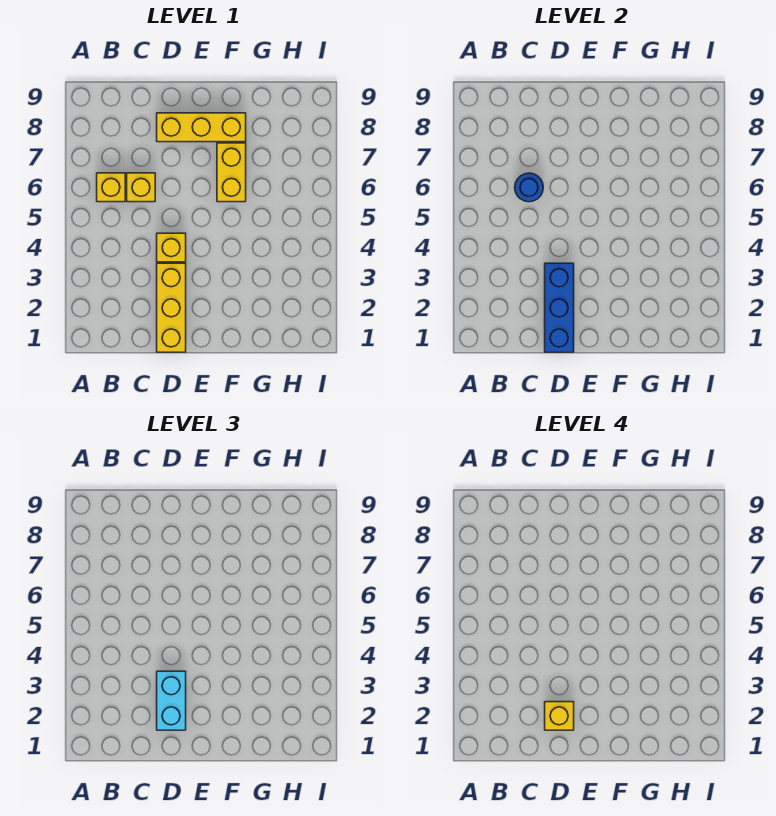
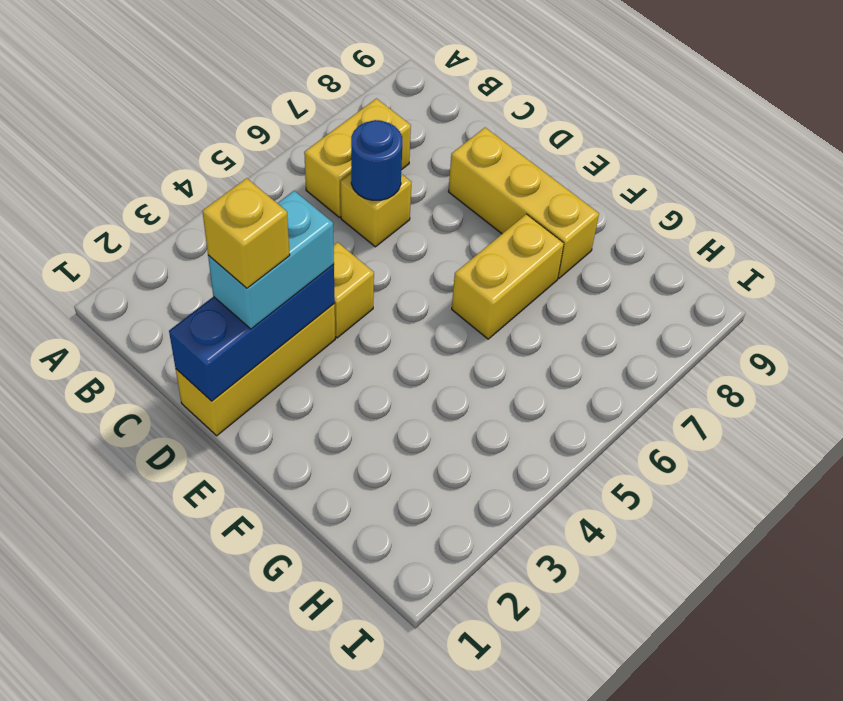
yellow 1x1 brick [97,173,125,202] -> yellow 1x2 brick [304,99,411,217]

